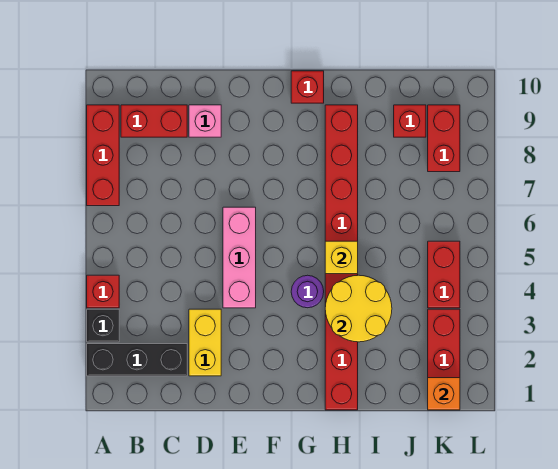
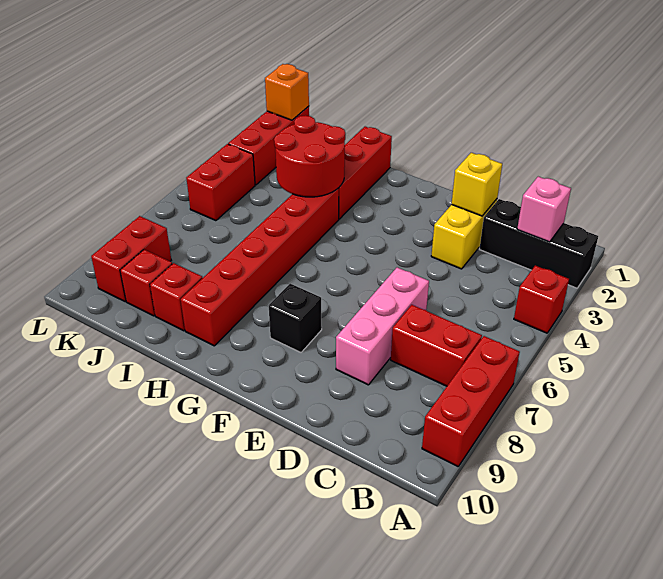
black 1x1 brick [87,309,119,342] -> black 1x1 brick moved to [269,284,322,352]
red 1x2 brick [121,105,187,137] -> red 1x2 brick moved to [391,305,482,386]
pink 1x1 brick [189,105,221,137] -> pink 1x1 brick moved to [517,177,571,242]
pink 1x3 brick [223,207,256,308] -> pink 1x3 brick moved to [336,267,429,385]
purple 1x1 round brick [291,275,324,308] -> none
red 1x1 brick [291,71,324,103] -> red 1x1 brick moved to [150,263,202,331]
yellow 2x2 round brick [325,275,392,342] -> red 2x2 round brick [274,115,345,197]
yellow 1x1 brick [325,241,358,274] -> yellow 1x1 brick moved to [452,153,502,216]

